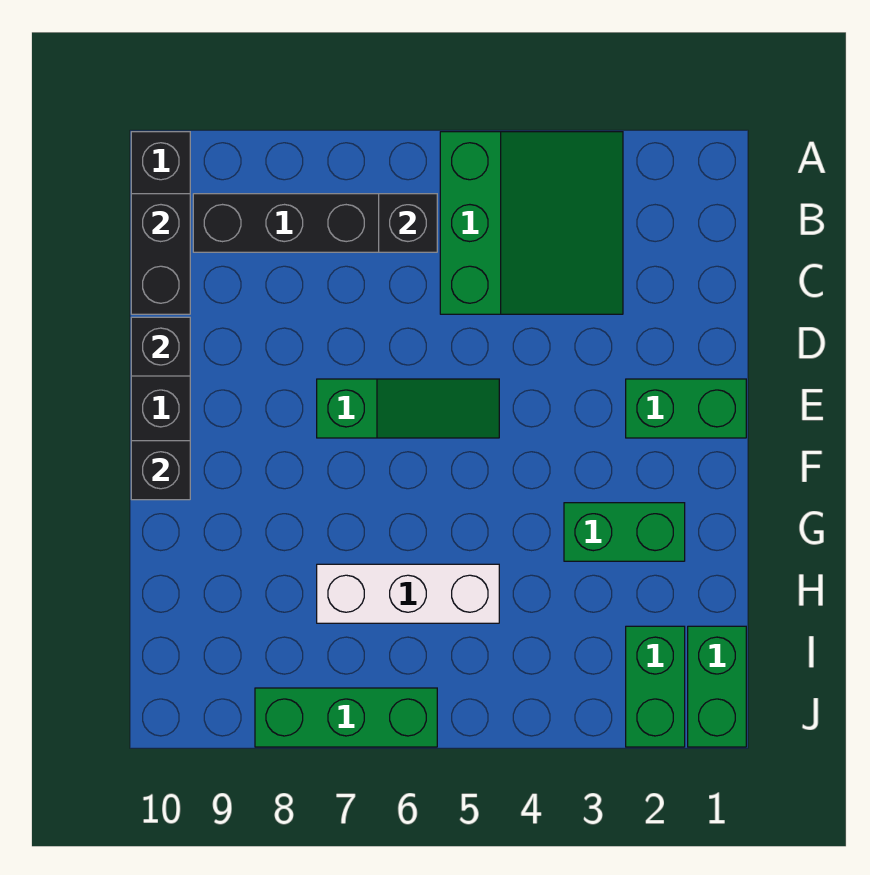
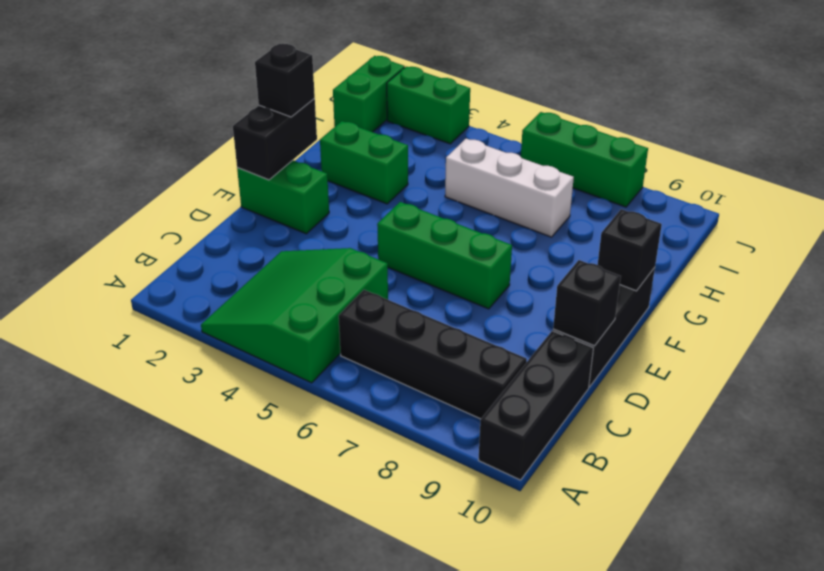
black 1x1 brick [379,194,437,252] -> black 1x1 brick moved to [255,44,315,117]
black 1x2 brick [131,194,190,314] -> black 1x2 brick moved to [233,99,317,180]
green 1x3 slope [317,379,499,438] -> green 1x3 brick [377,202,512,309]
green 1x2 brick [626,626,685,747] -> green 1x2 brick turned to [387,67,470,144]

